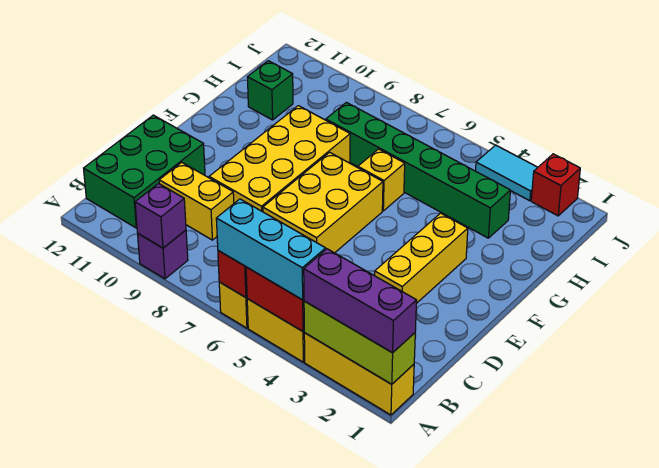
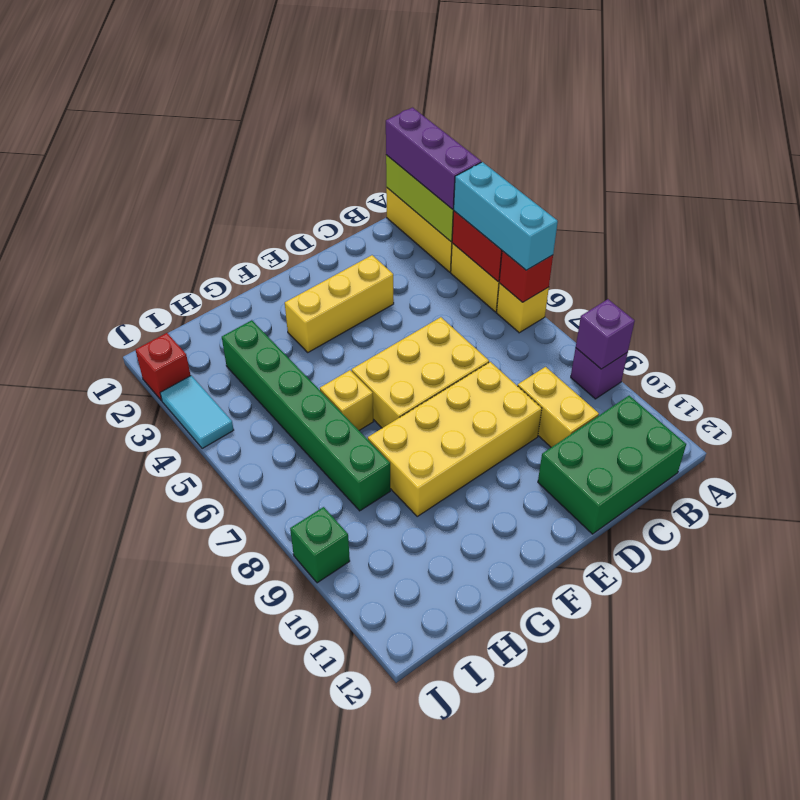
green 1x1 brick [247,61,293,120] -> green 1x1 brick moved to [290,507,350,583]

